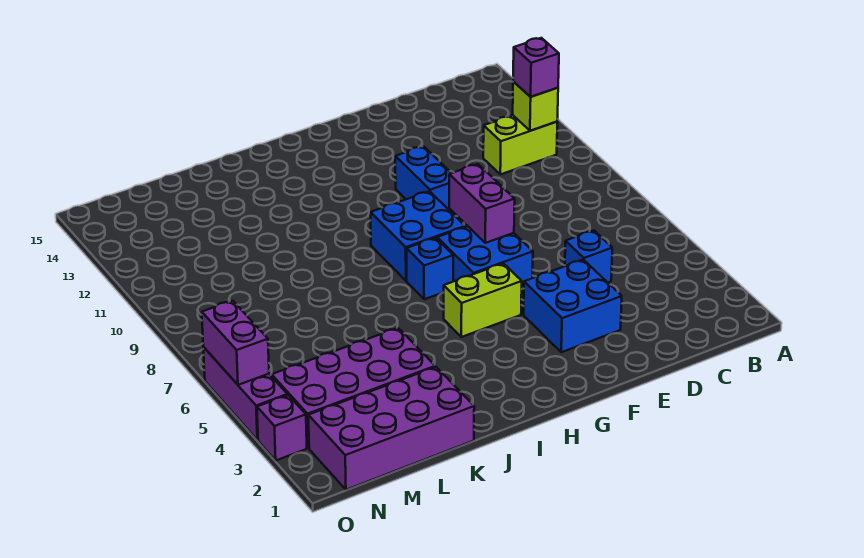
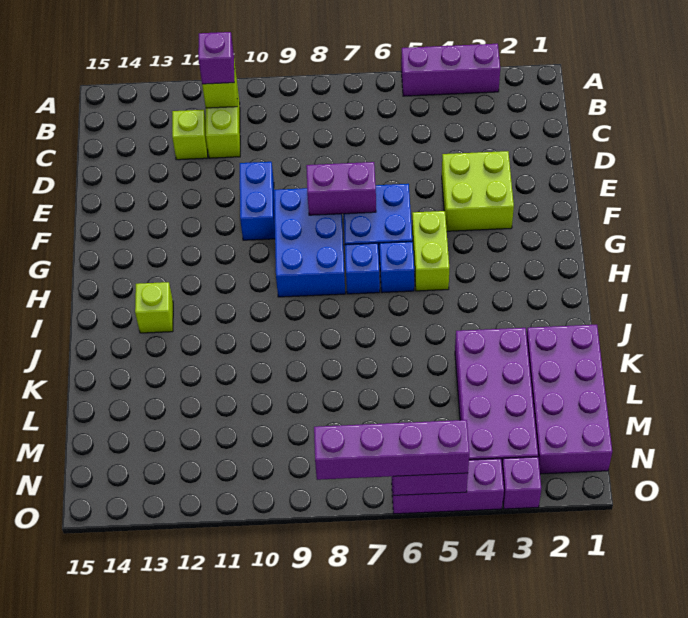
none -> purple 1x3 brick [401,44,500,96]
none -> lime 1x1 brick [172,110,208,160]
blue 1x1 brick [565,230,612,282] -> blue 1x1 brick moved to [380,242,414,293]
blue 2x2 brick [524,260,622,352] -> lime 2x2 brick [442,151,514,231]
blue 1x2 brick [395,146,455,215] -> blue 1x2 brick turned to [240,162,275,240]
blue 2x2 brick [371,191,465,281] -> blue 2x3 brick [274,188,345,297]
none -> lime 1x1 brick [135,282,173,333]
none -> purple 1x4 brick [314,420,469,480]

